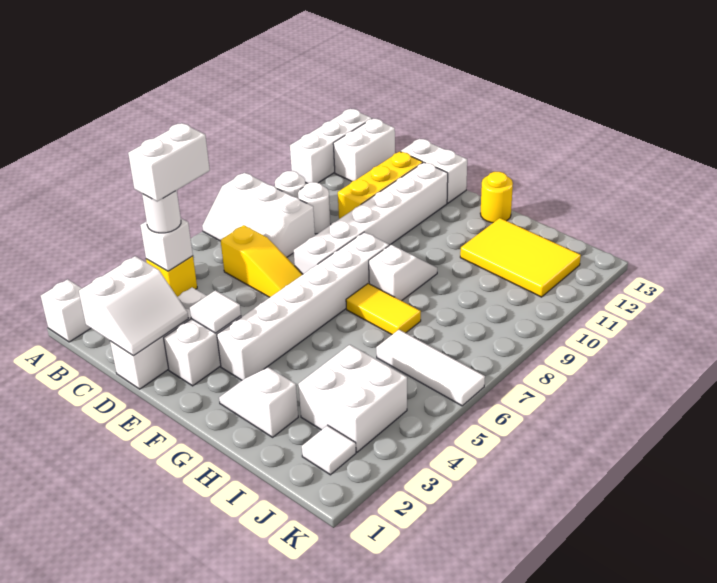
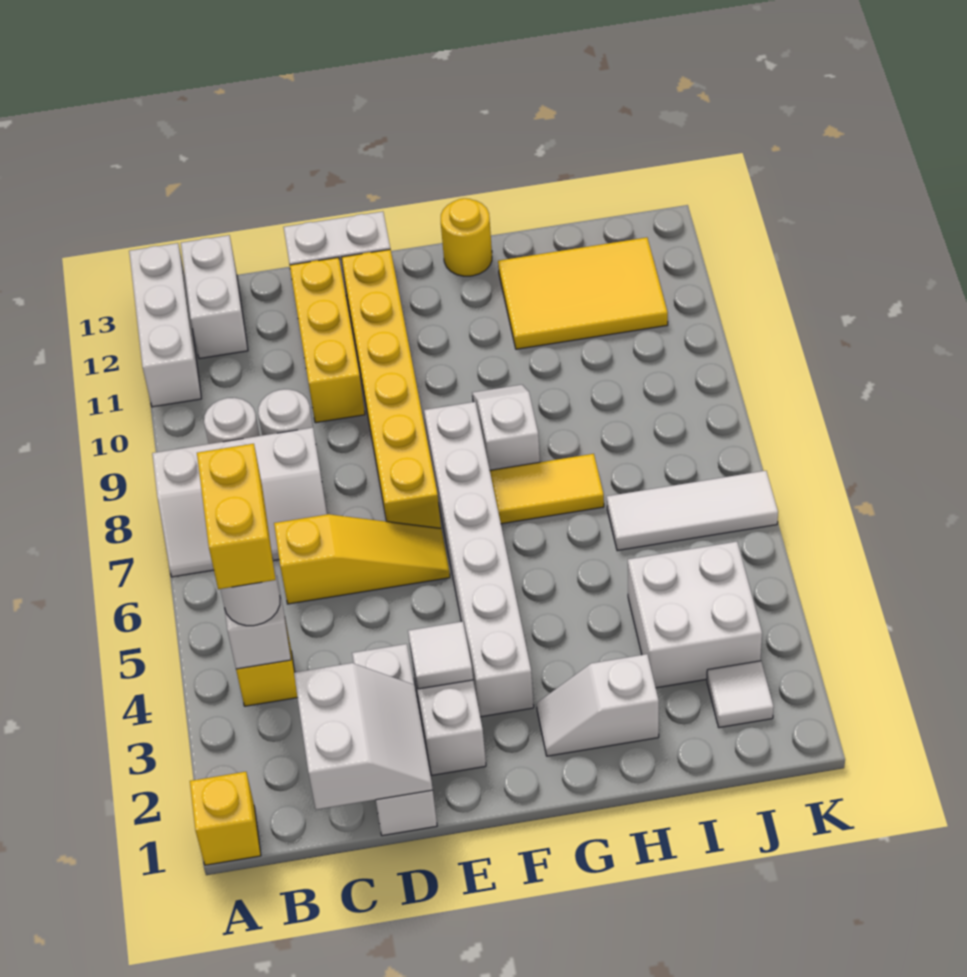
white 1x1 brick [41,279,91,342] -> yellow 1x1 brick [190,772,261,865]
white 1x2 brick [128,123,210,201] -> yellow 1x2 brick [197,444,276,589]
white 1x6 brick [294,162,448,274] -> yellow 1x6 brick [341,249,441,528]

